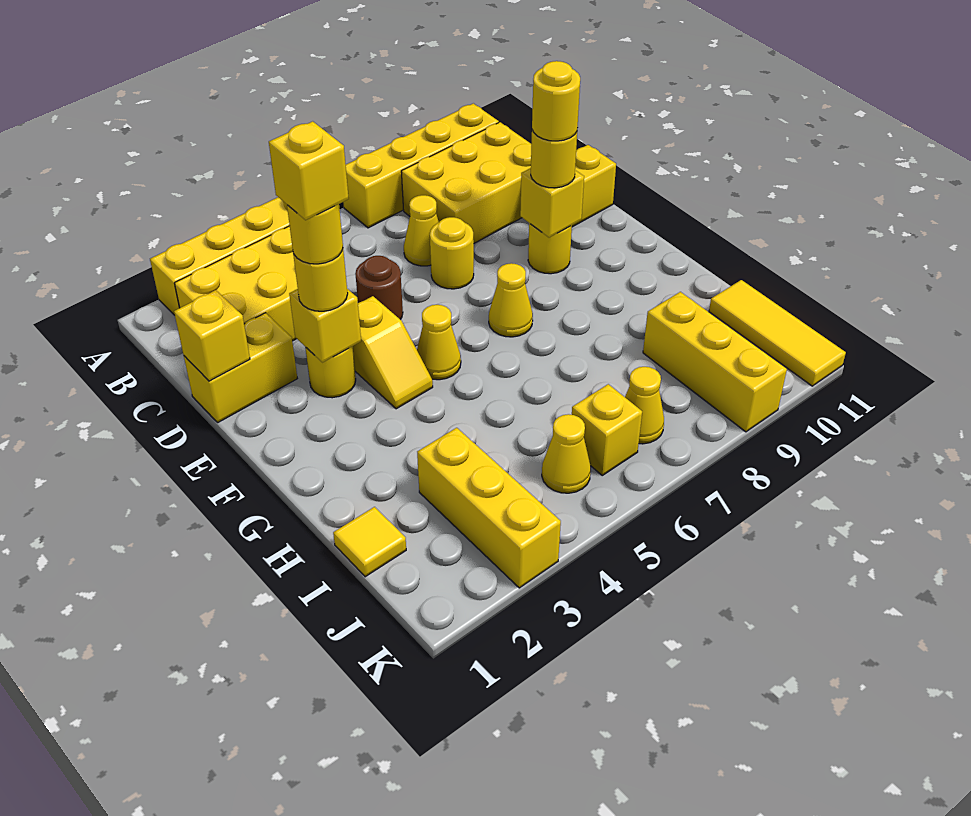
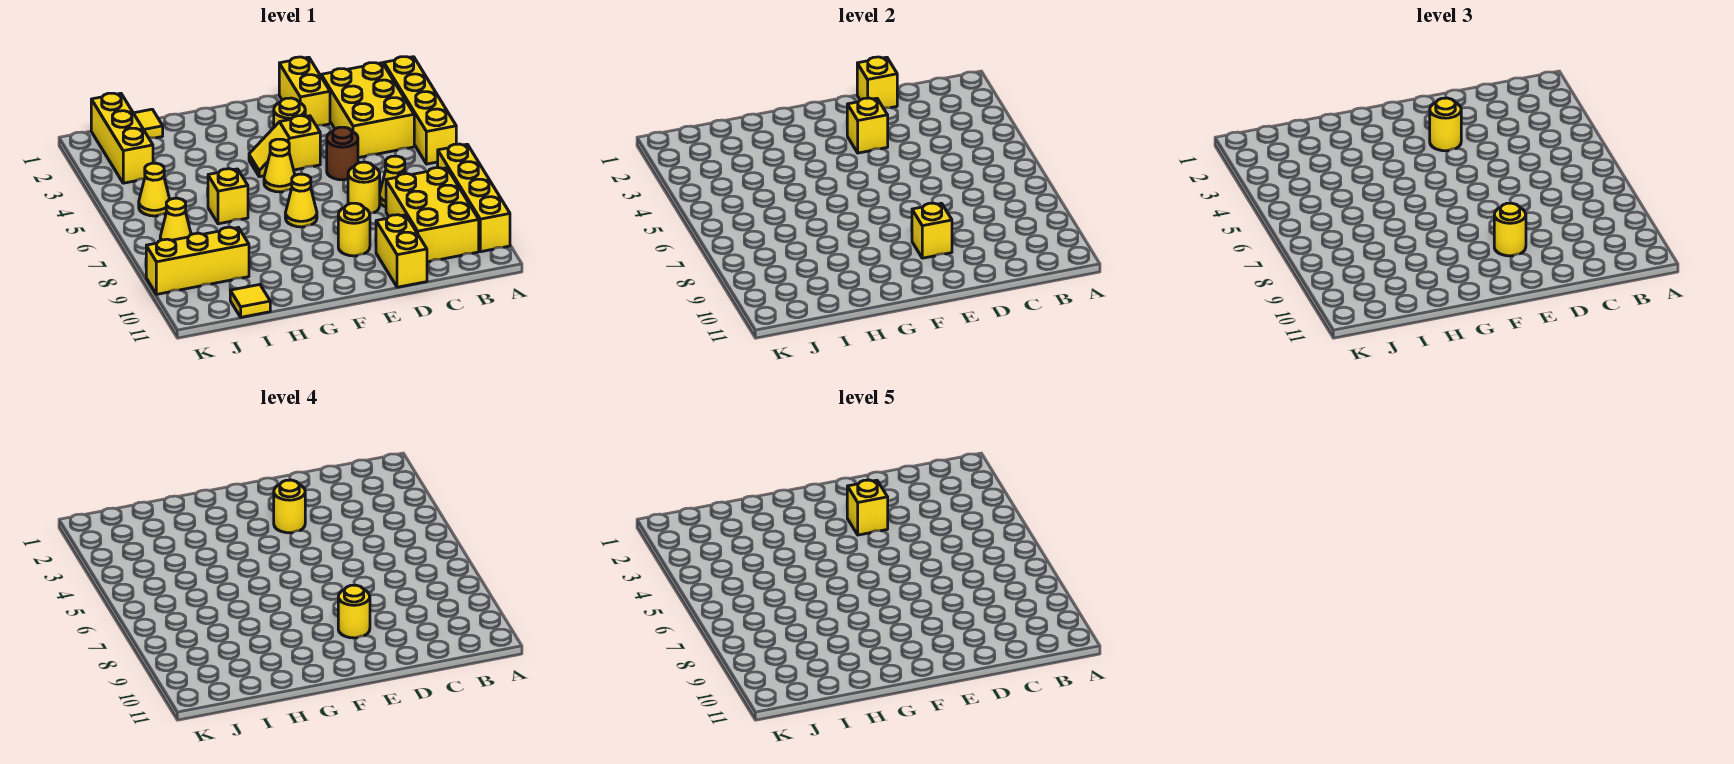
yellow 1x3 brick [417,428,561,588] -> yellow 1x3 brick turned to [91,93,153,183]
yellow 1x3 tile [709,280,846,386] -> yellow 1x1 tile [230,285,270,317]
yellow 1x1 brick [572,384,642,475] -> yellow 1x1 brick moved to [208,169,248,224]

